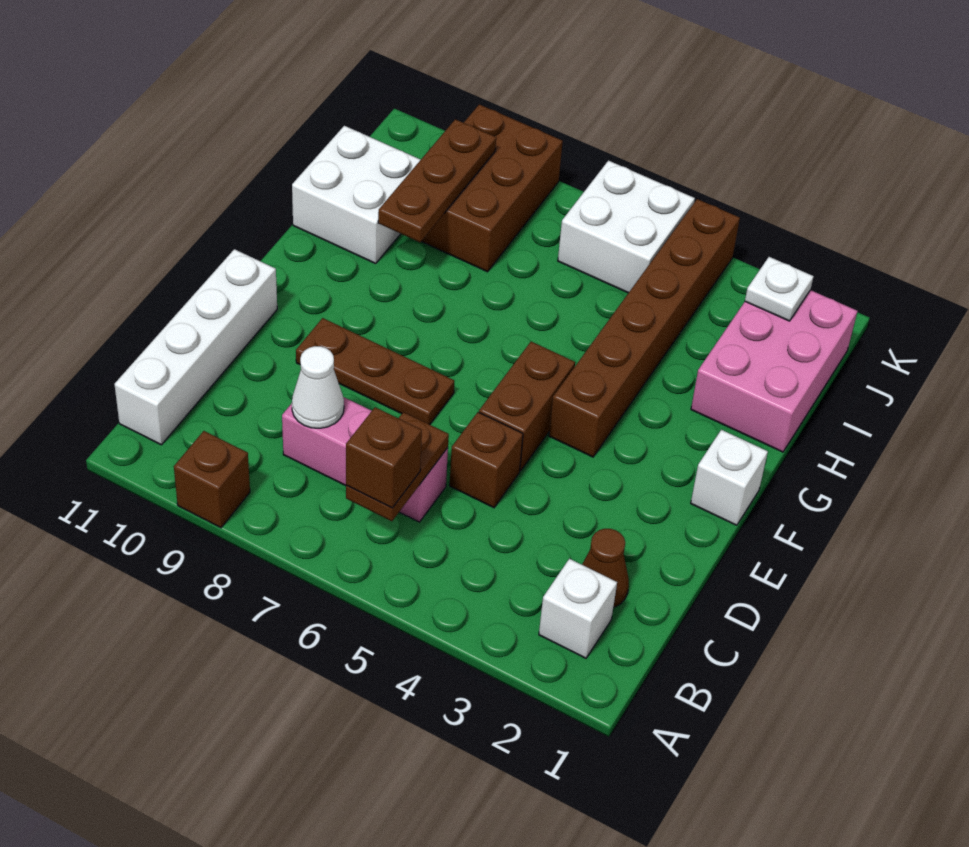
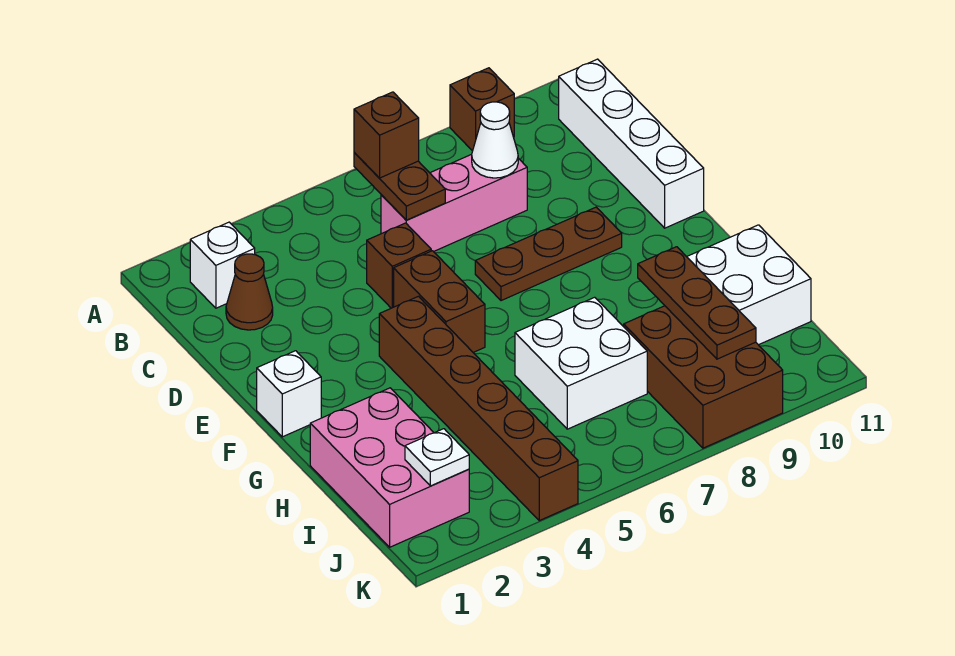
white 2x2 brick [558,161,695,293] -> white 2x2 brick moved to [515,297,647,429]

